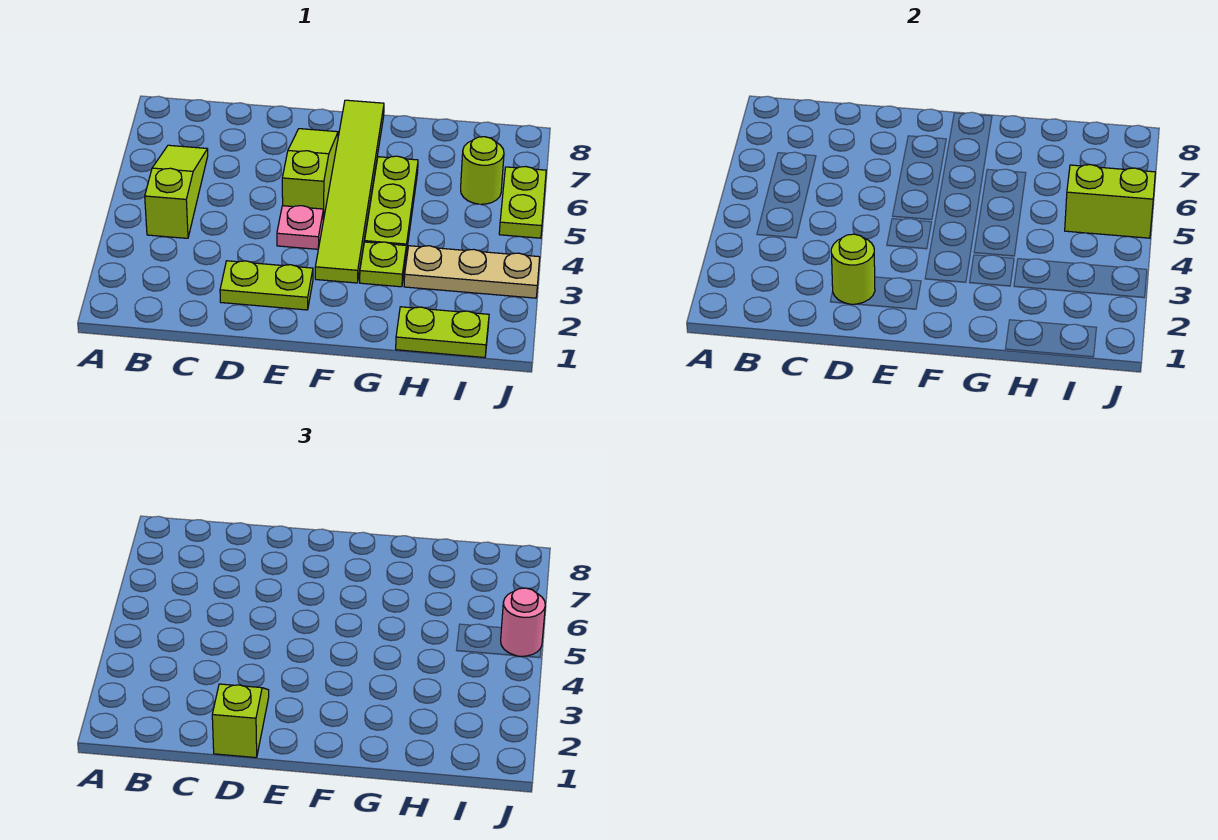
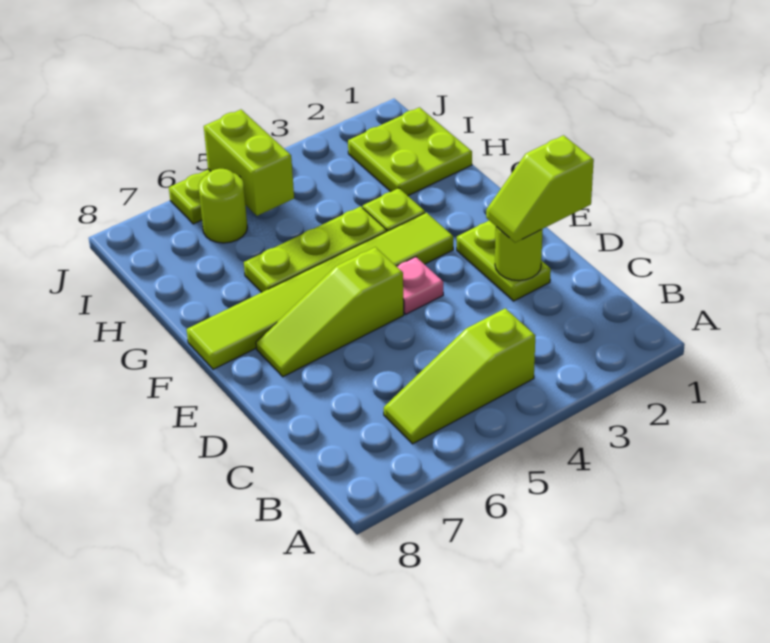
lime 1x2 plate [396,307,489,357] -> lime 2x2 plate [348,107,472,196]
tan 1x3 plate [404,246,540,298] -> none
pink 1x1 round brick [501,588,545,657] -> none

